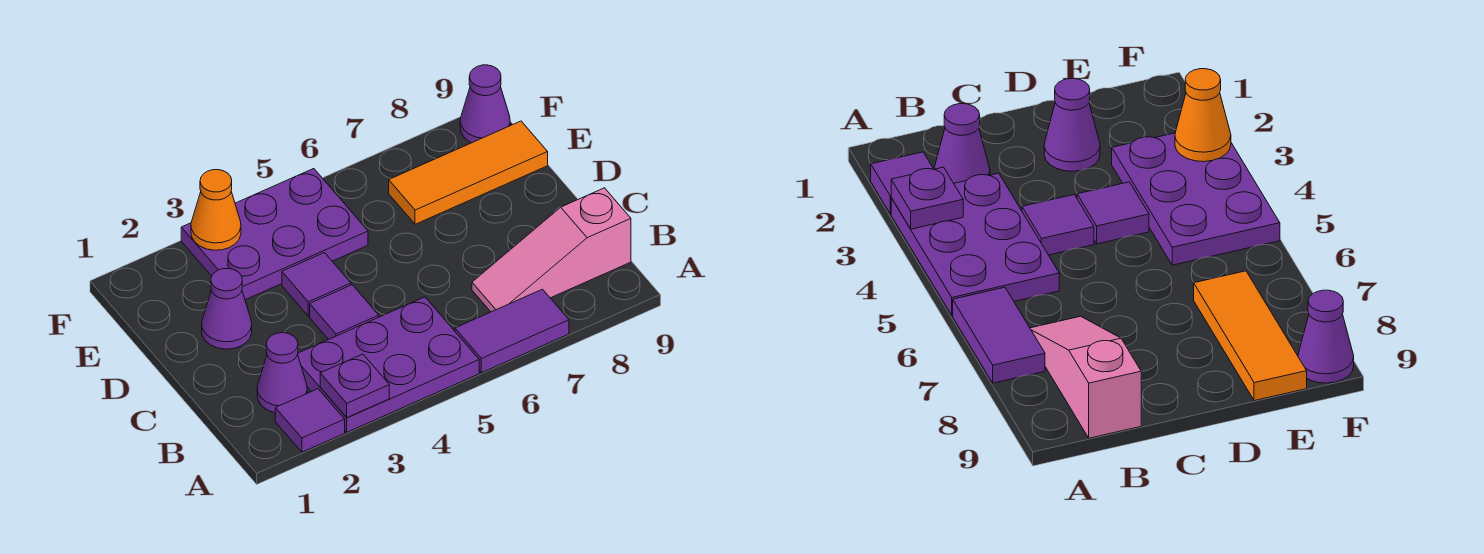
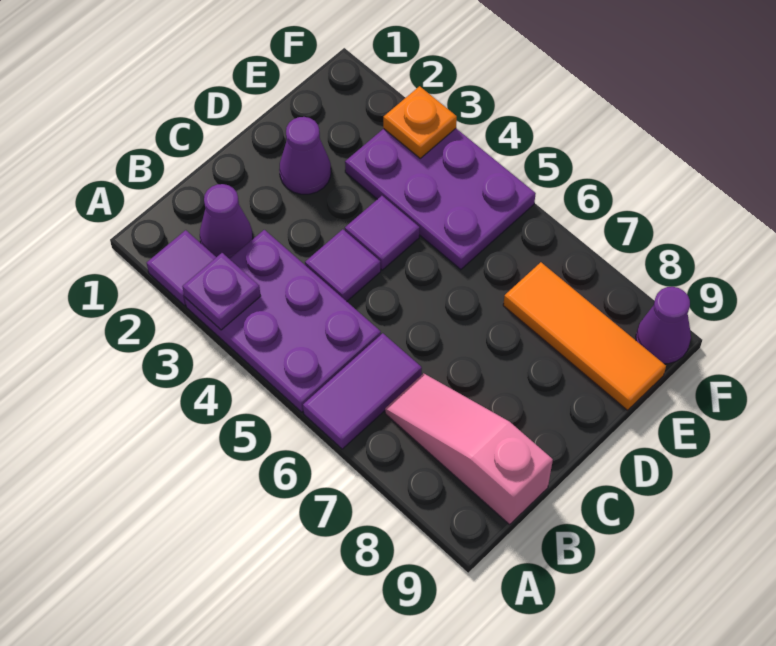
purple 1x2 tile [455,289,569,373] -> purple 1x2 tile turned to [303,333,422,449]
orange 1x1 cone [191,170,241,250] -> orange 1x1 plate [383,86,457,158]

